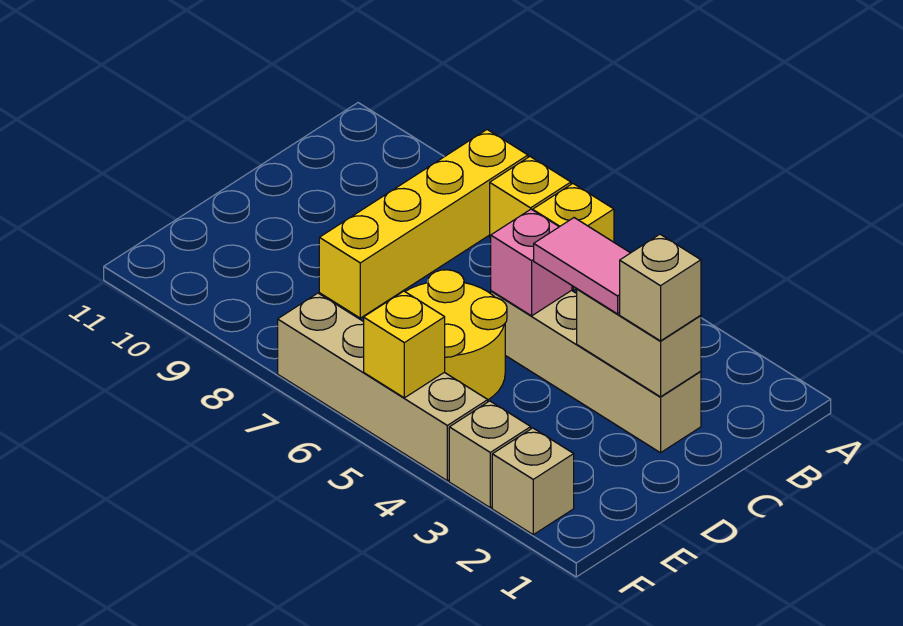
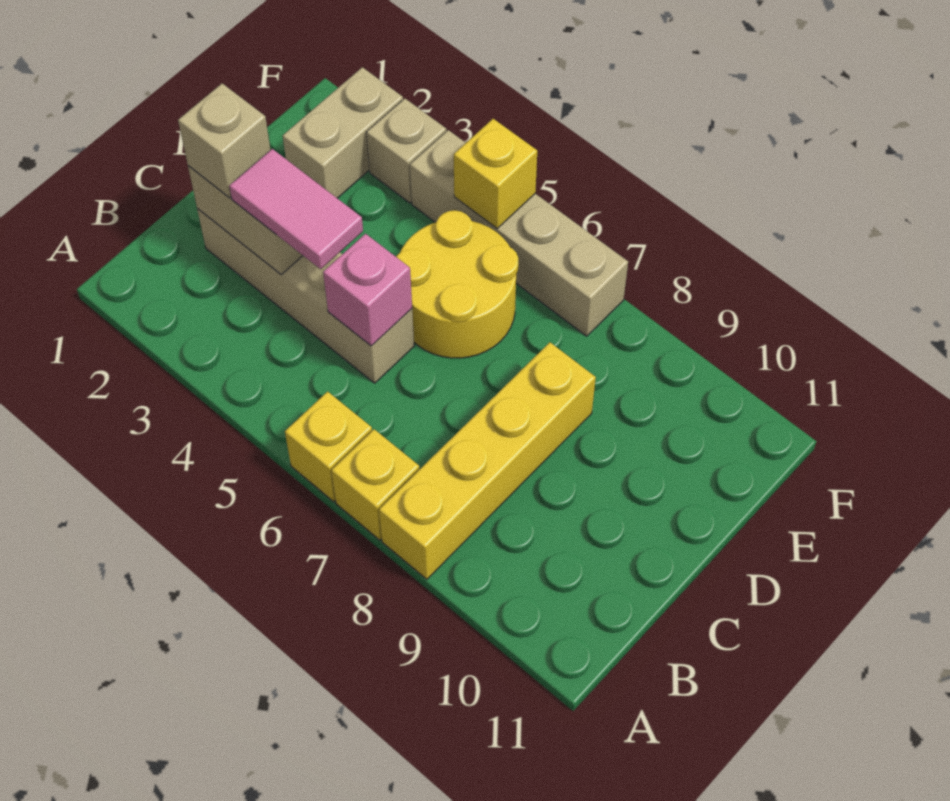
tan 1x1 brick [492,428,574,535] -> tan 1x2 brick [283,67,403,198]

